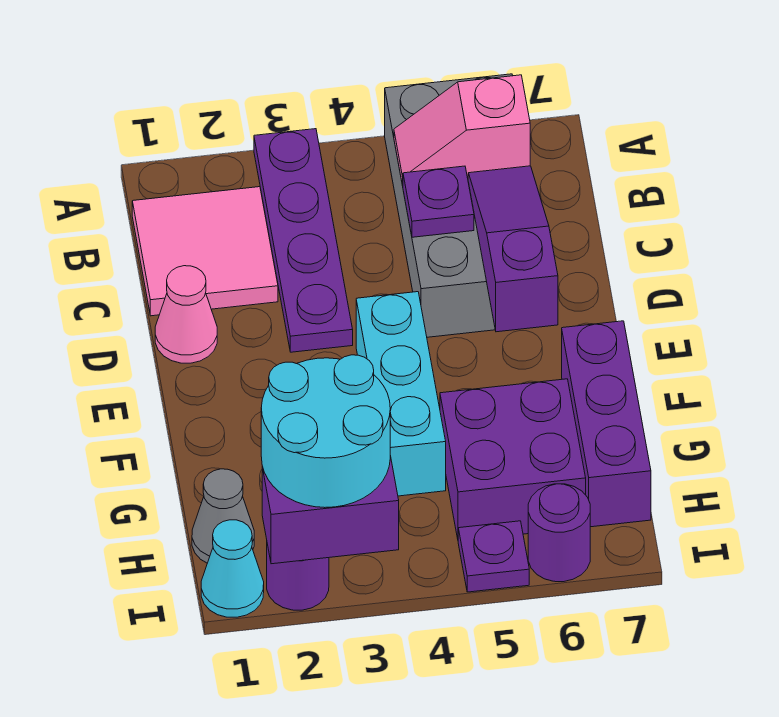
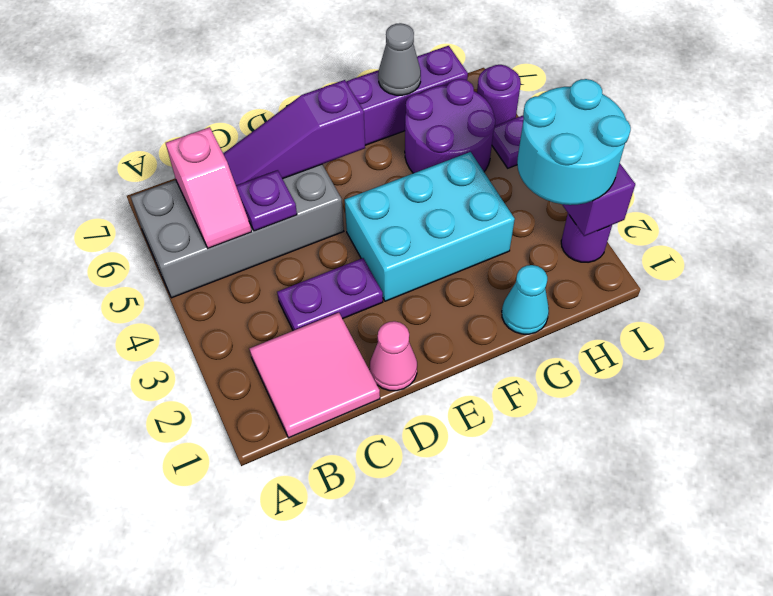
purple 1x4 plate [254,129,353,352] -> purple 1x2 plate [277,258,383,331]
cyan 1x3 brick [356,292,446,496] -> cyan 2x3 brick [345,152,515,301]
purple 2x2 brick [440,379,586,539] -> purple 2x2 round brick [405,79,495,173]
grey 1x1 cone [192,469,254,563] -> grey 1x1 cone moved to [378,23,421,95]
cyan 1x1 cone [201,520,264,617] -> cyan 1x1 cone moved to [502,265,549,334]

